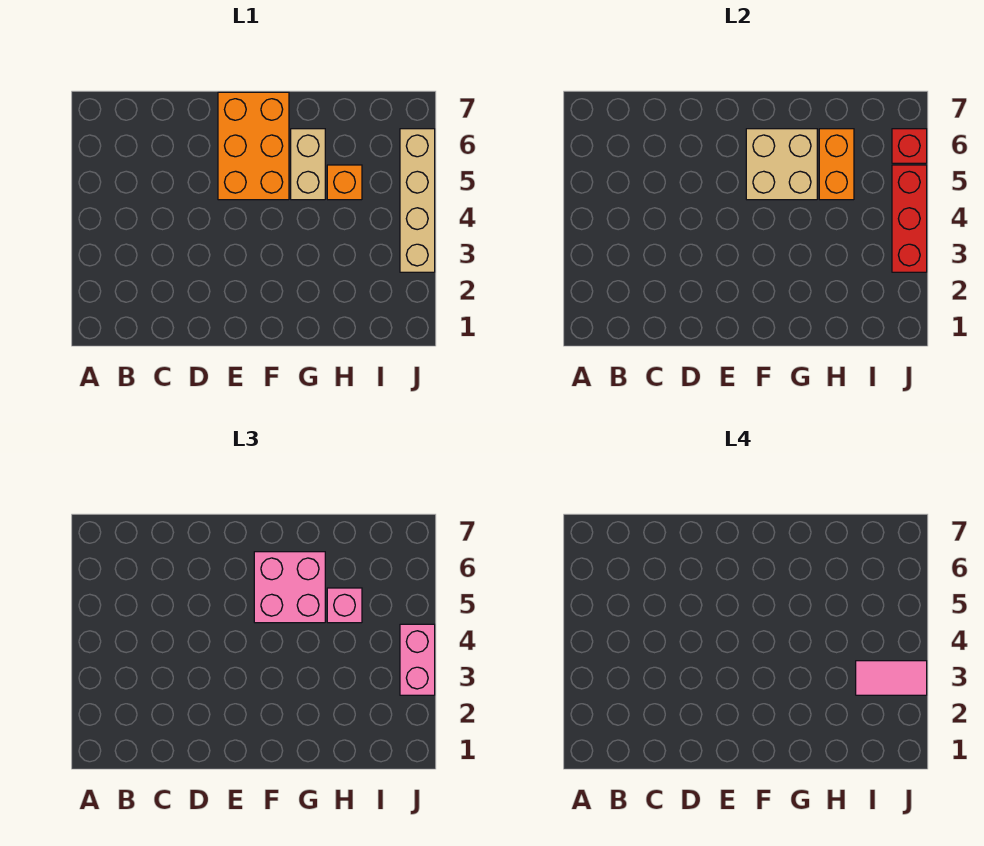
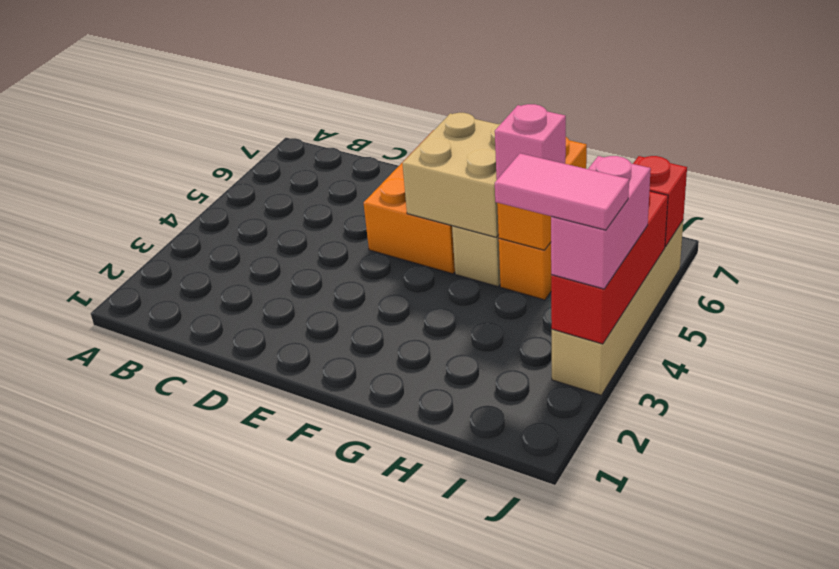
pink 2x2 brick [254,552,325,623] -> none

